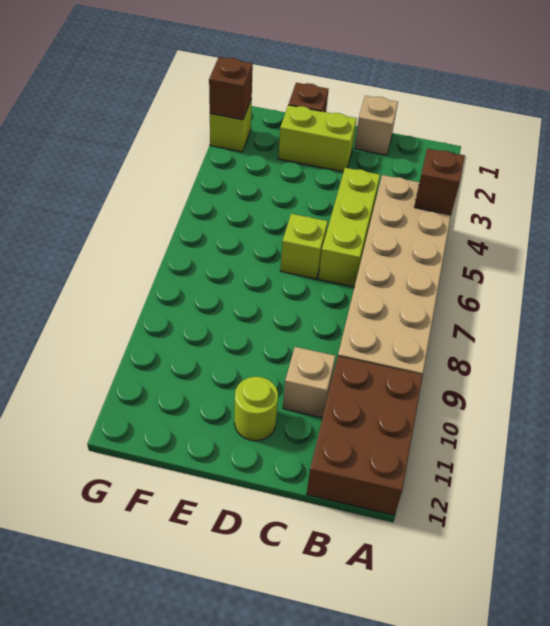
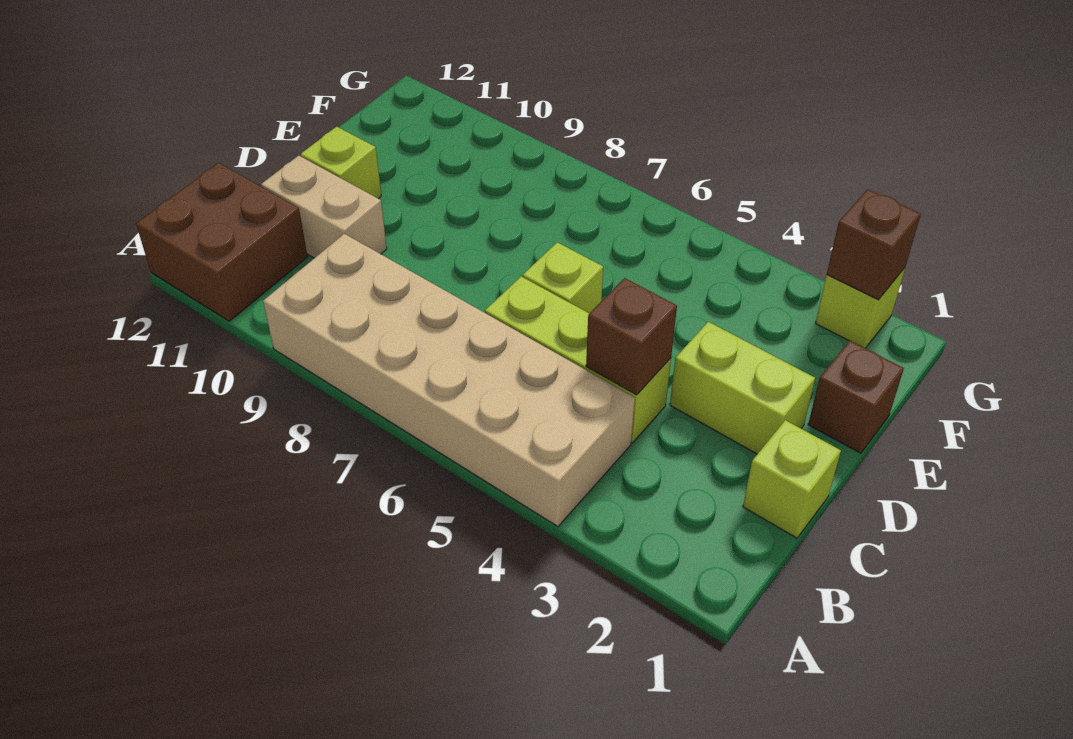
brown 1x1 brick [414,149,464,215] -> brown 1x1 brick moved to [586,278,677,395]
brown 2x3 brick [307,356,423,515] -> brown 2x2 brick [136,163,308,321]
tan 1x1 brick [354,96,398,155] -> lime 1x1 brick [743,420,841,538]
tan 1x1 brick [283,347,335,418] -> tan 1x2 brick [261,155,387,258]
lime 1x2 brick [278,105,357,172] -> lime 1x2 brick turned to [670,322,815,454]
lime 1x1 round brick [234,377,278,441] -> lime 1x1 brick [301,127,381,199]

